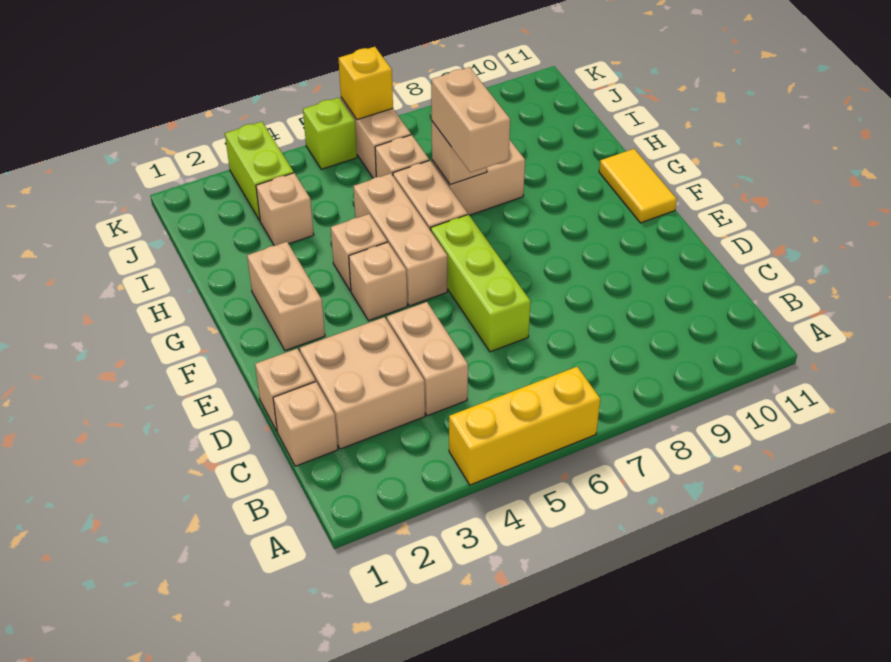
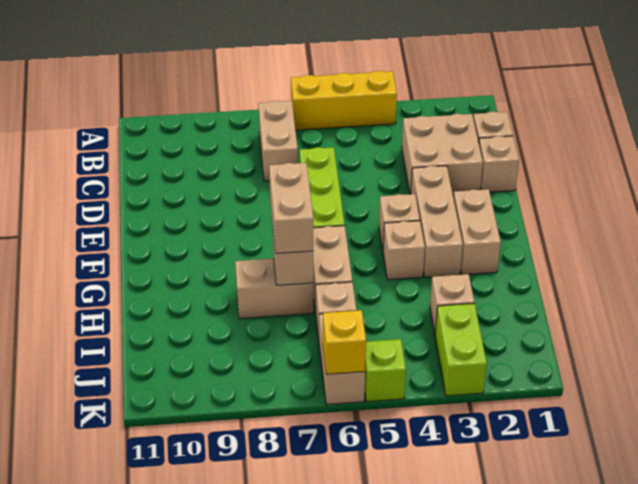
tan 1x2 brick [387,302,468,416] -> tan 1x2 brick moved to [258,101,298,181]
tan 1x3 brick [353,173,447,306] -> tan 1x3 brick moved to [411,166,463,277]
yellow 1x2 tile [599,149,677,223] -> none

